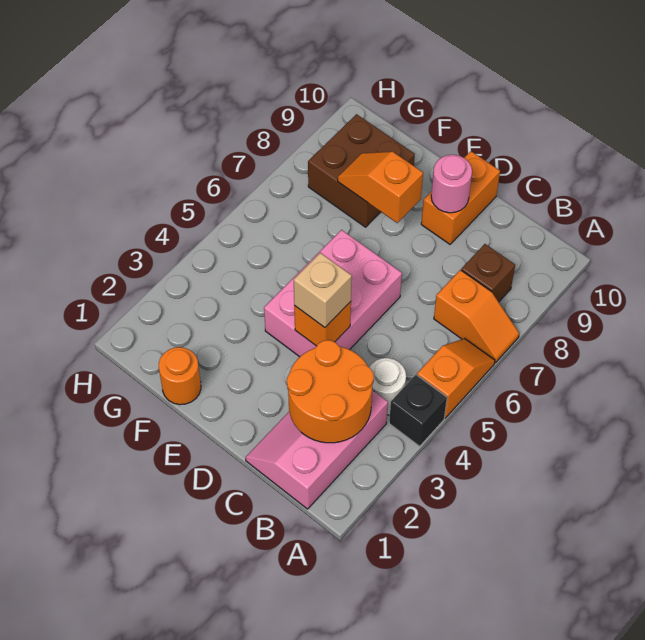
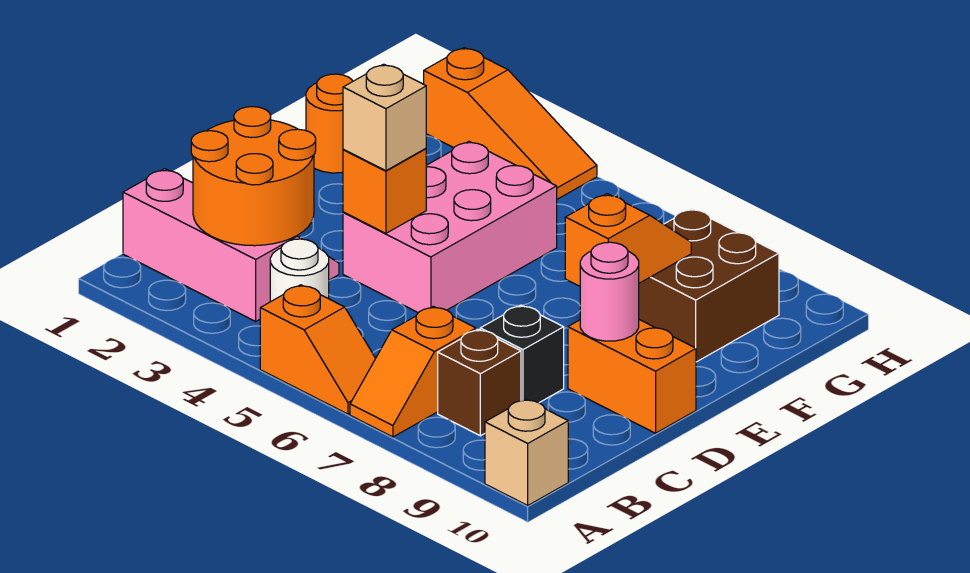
black 1x1 brick [389,375,447,446] -> black 1x1 brick moved to [480,305,564,403]
none -> tan 1x1 brick [485,399,568,505]
pink 2x3 brick [264,230,402,357] -> pink 2x3 brick turned to [343,142,557,313]
none -> orange 1x3 slope [424,48,597,199]

